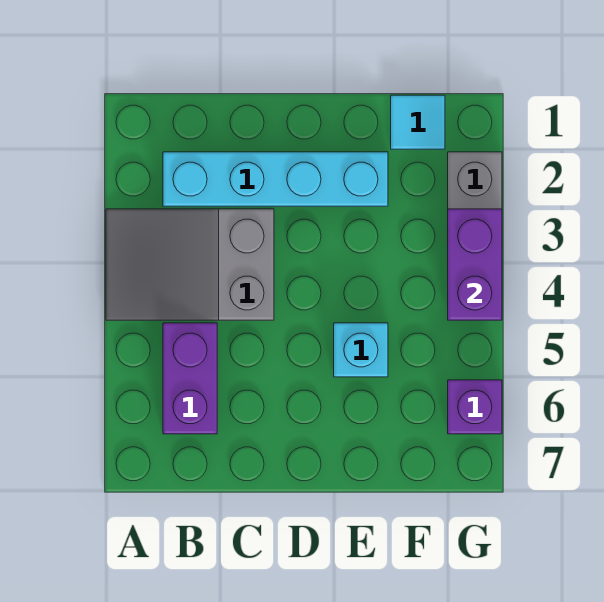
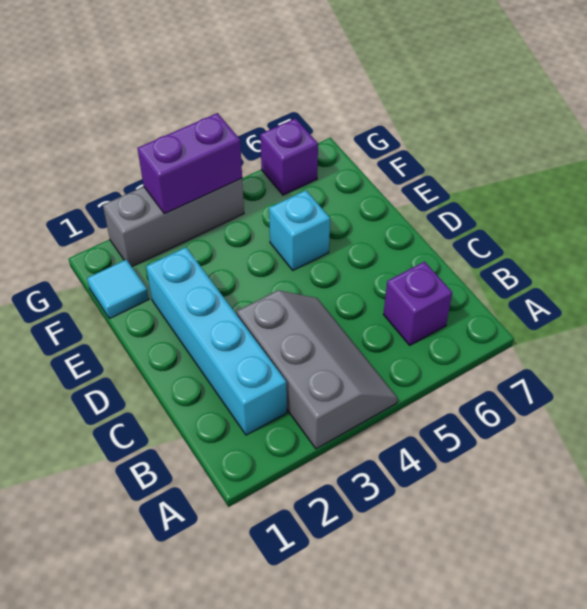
grey 2x3 slope [106,209,274,320] -> grey 2x3 slope turned to [237,290,397,449]
purple 1x2 brick [163,323,217,434] -> purple 1x1 brick [384,262,452,345]

